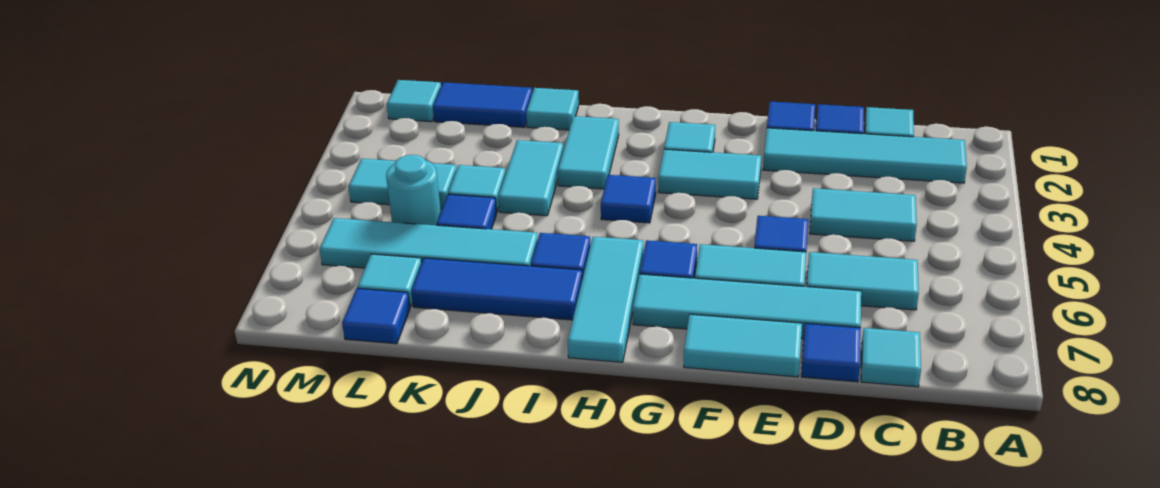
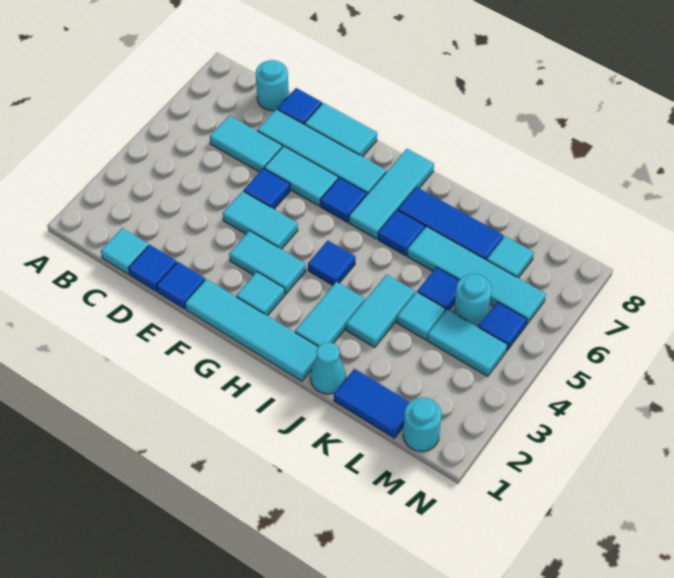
cyan 1x4 tile [763,128,967,183] -> cyan 1x4 tile moved to [185,279,318,381]
cyan 1x2 tile [810,188,917,241] -> cyan 1x2 tile moved to [222,191,298,249]
cyan 1x1 tile [861,328,921,387] -> cyan 1x1 round brick [256,60,289,111]
cyan 1x1 tile [526,88,579,130] -> cyan 1x1 cone [310,342,346,394]
blue 1x1 tile [342,288,410,344] -> blue 1x1 tile moved to [479,302,527,350]
cyan 1x1 tile [387,80,441,122] -> cyan 1x1 round brick [403,398,442,452]

